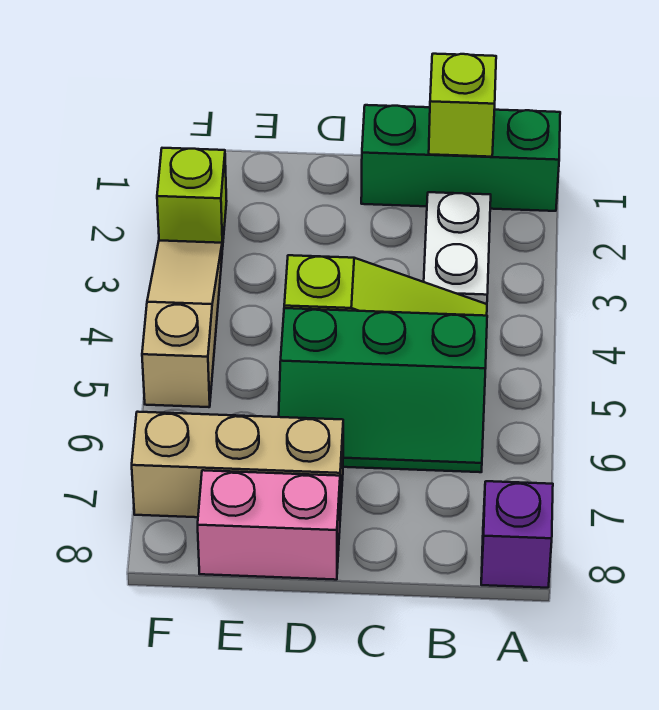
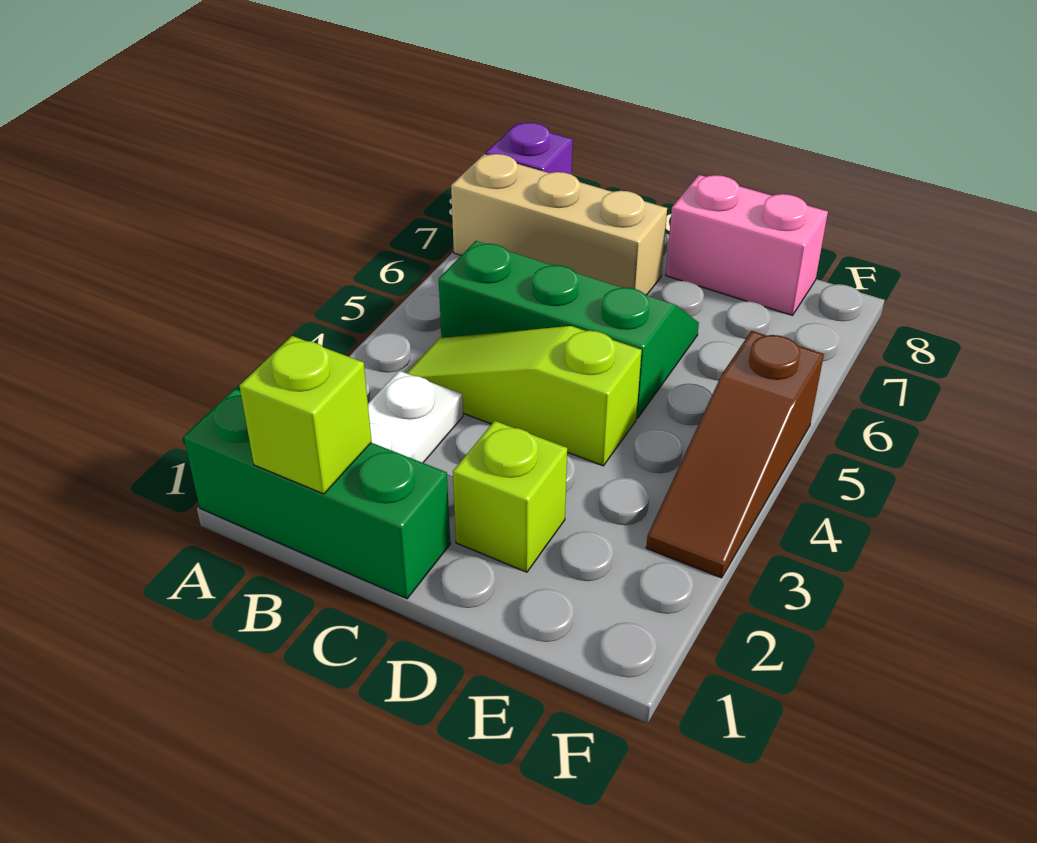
tan 1x3 brick [132,412,343,517] -> tan 1x3 brick moved to [451,154,667,295]
lime 1x1 brick [157,148,227,249] -> lime 1x1 brick moved to [453,421,567,572]
tan 1x3 slope [142,241,222,407] -> brown 1x3 slope [646,331,824,578]

